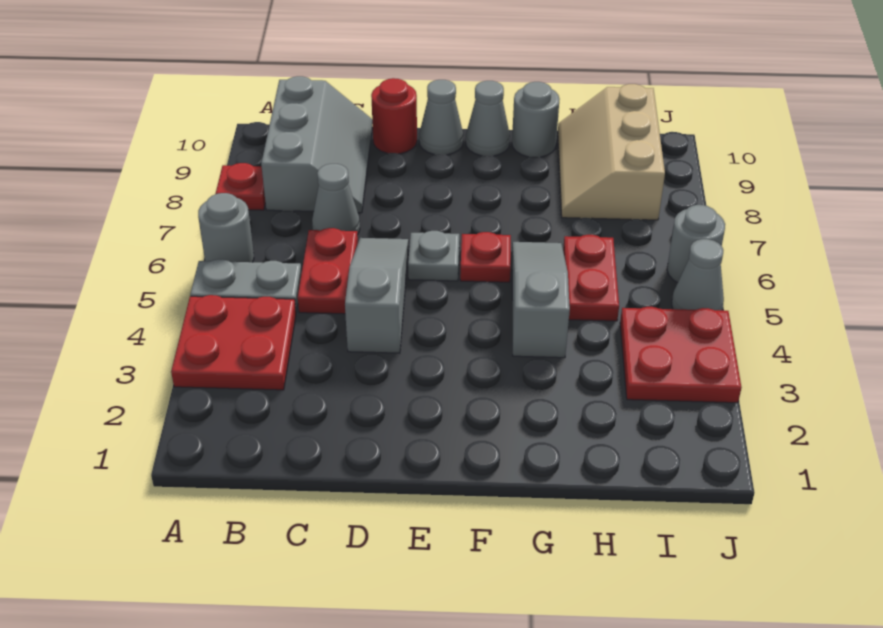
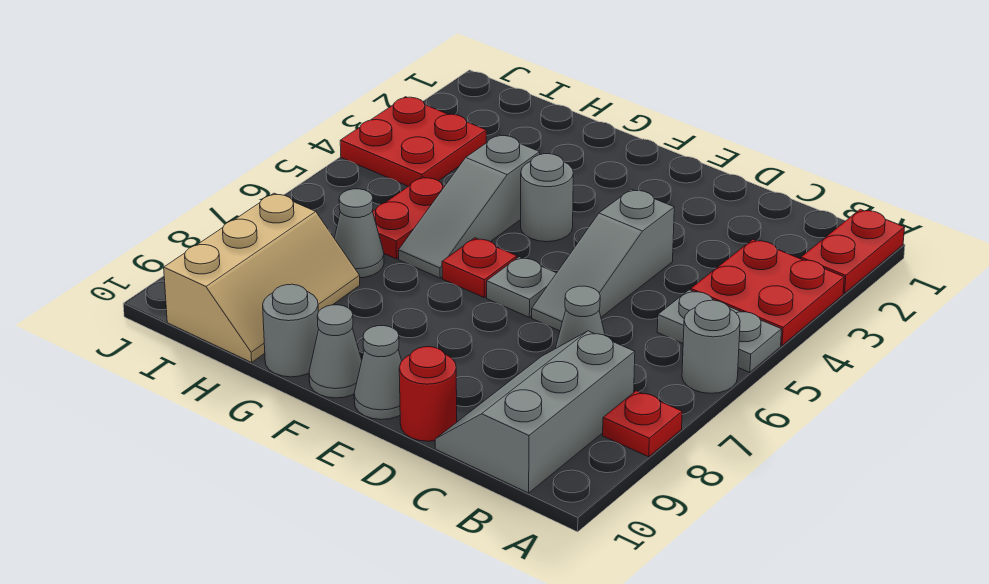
red 1x2 plate [298,228,358,314] -> red 1x2 plate moved to [801,209,905,293]
grey 1x1 cone [672,239,724,310] -> grey 1x1 cone moved to [334,189,384,278]
grey 1x1 round brick [667,205,725,283] -> grey 1x1 round brick moved to [521,154,573,242]

